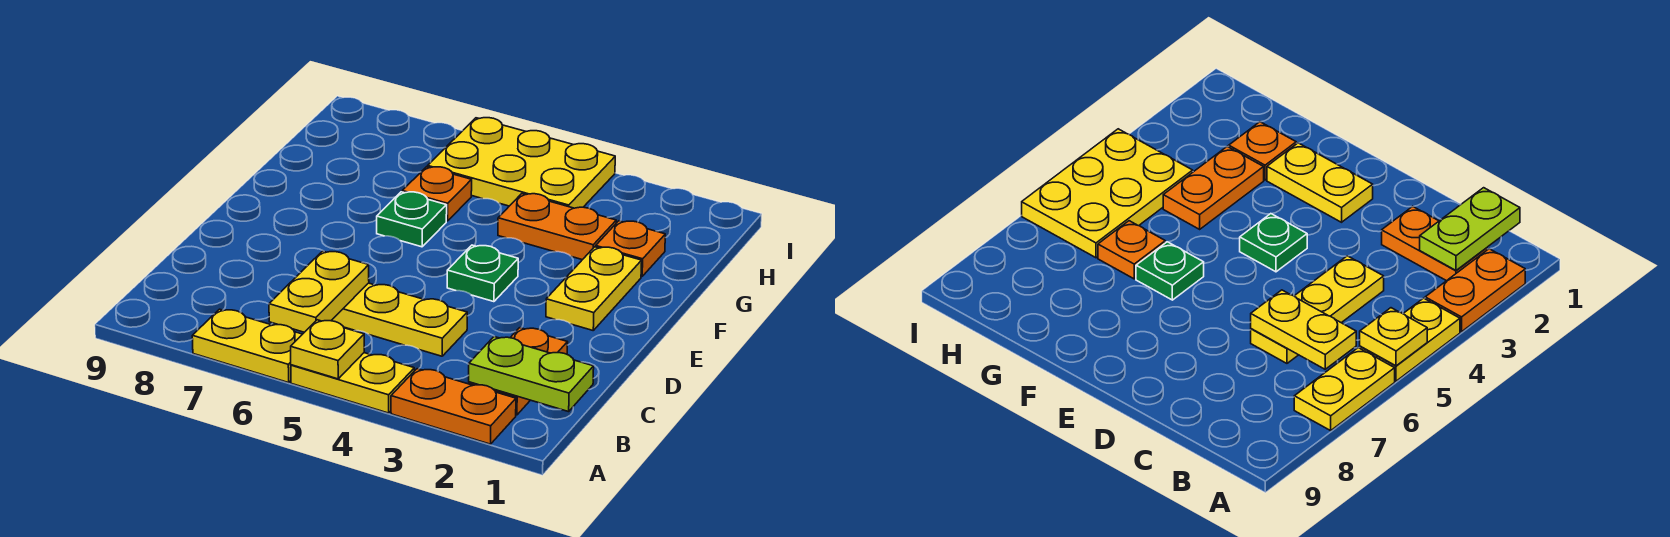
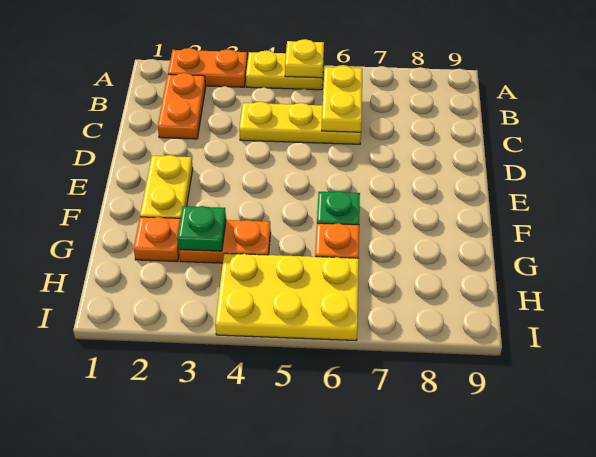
yellow 1x2 plate [192,309,302,383] -> none
lime 1x2 plate [469,337,594,412] -> none
green 1x1 plate [447,245,518,302] -> green 1x1 plate moved to [178,206,226,251]

